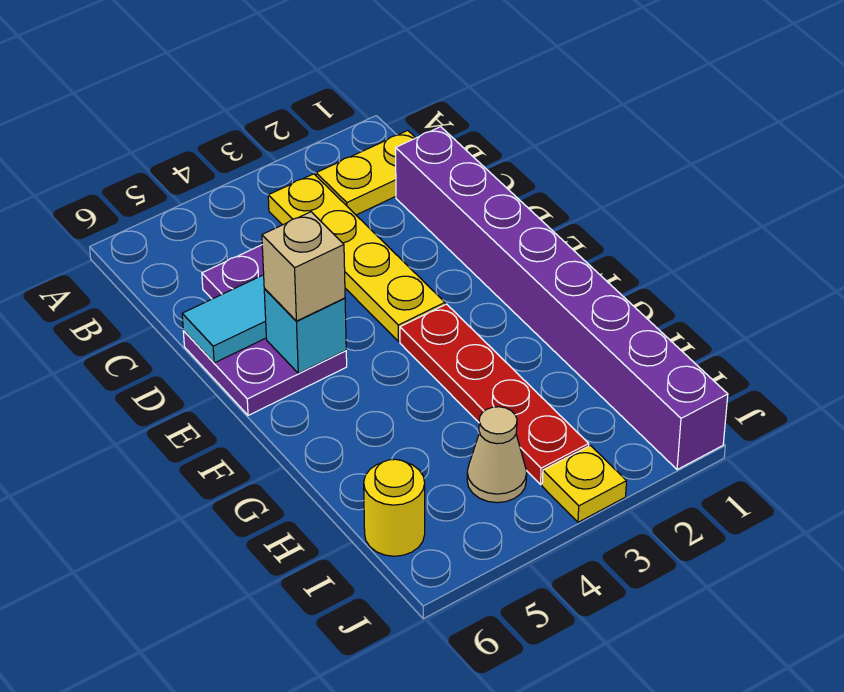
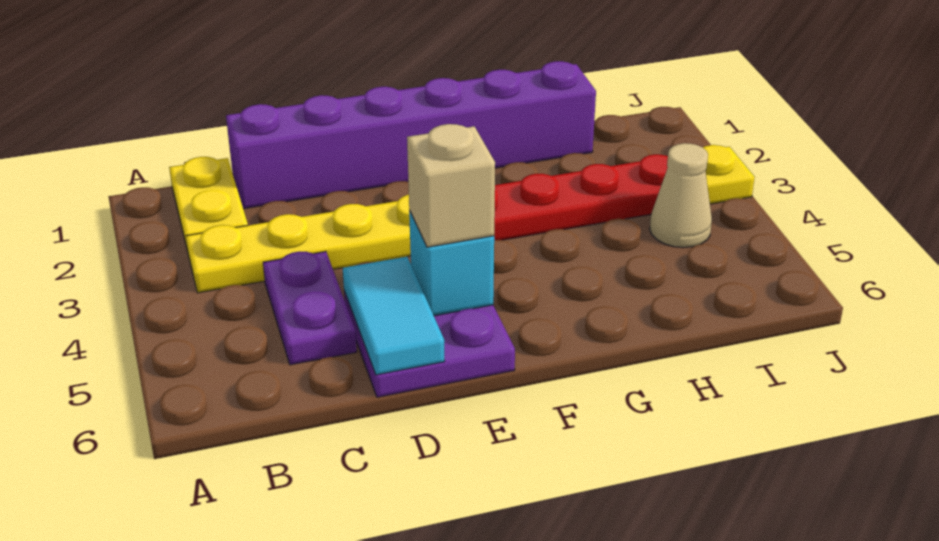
purple 1x8 brick [396,127,728,470] -> purple 1x6 brick [226,61,596,209]
yellow 1x1 round brick [364,459,425,556] -> none

